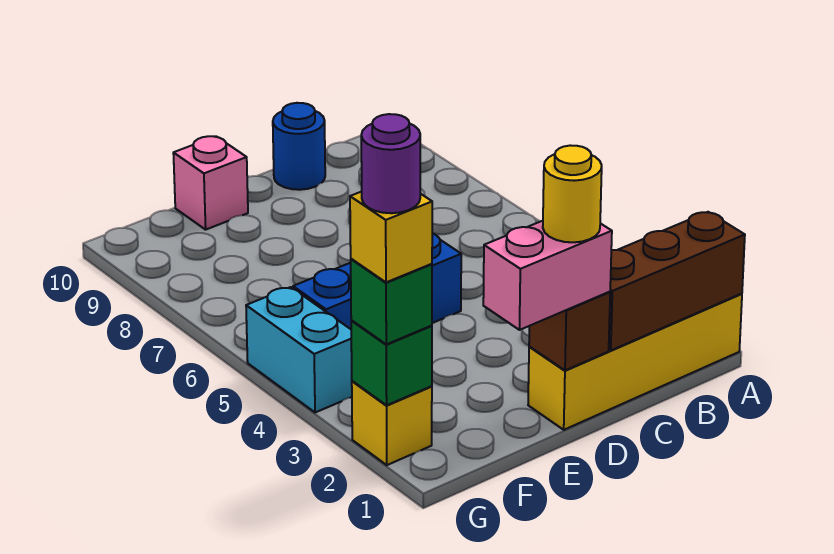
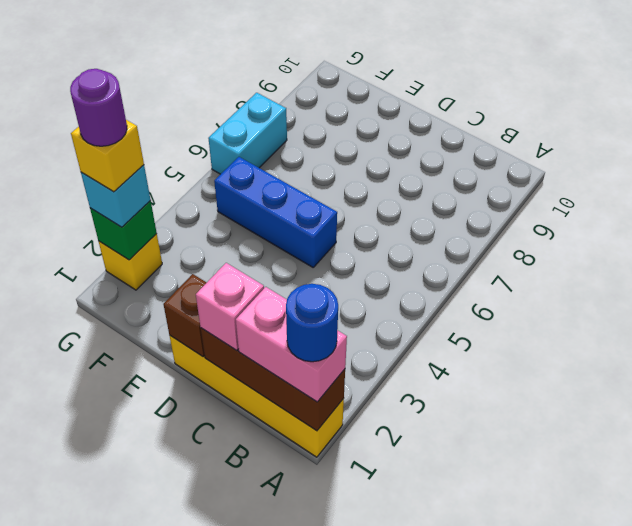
blue 1x1 round brick [273,103,325,190] -> blue 1x1 round brick moved to [286,284,338,362]
pink 1x2 brick [483,221,612,330] -> pink 1x2 brick moved to [236,287,347,402]
yellow 1x1 round brick [543,145,602,242] -> none
pink 1x1 brick [173,136,248,230] -> pink 1x1 brick moved to [196,263,264,350]
green 1x1 brick [351,259,432,344] -> cyan 1x1 brick [81,165,151,227]
cyan 1x2 brick [246,287,352,413] -> cyan 1x2 brick moved to [208,93,287,174]

